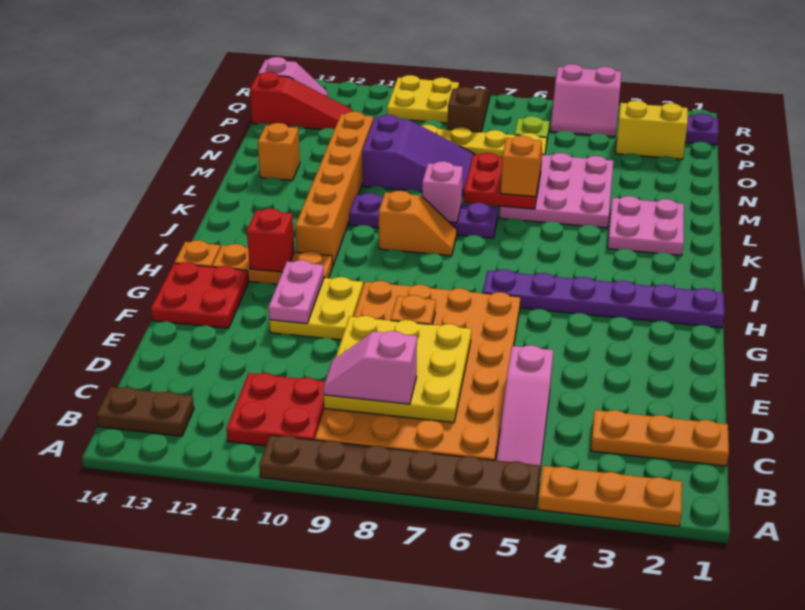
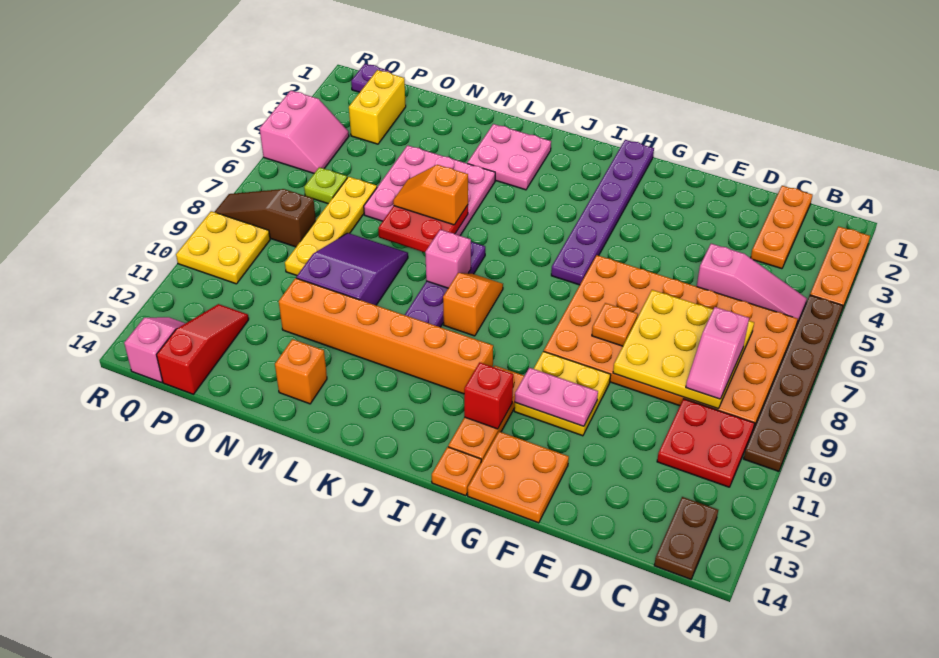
red 2x2 plate [151,262,249,328] -> orange 2x2 plate [468,432,569,523]

